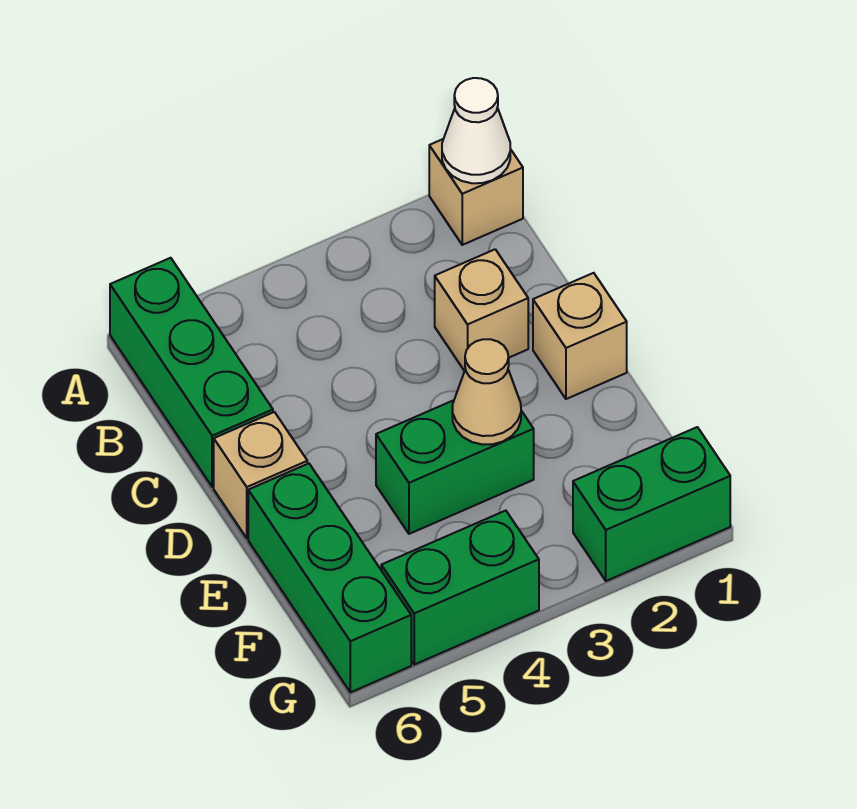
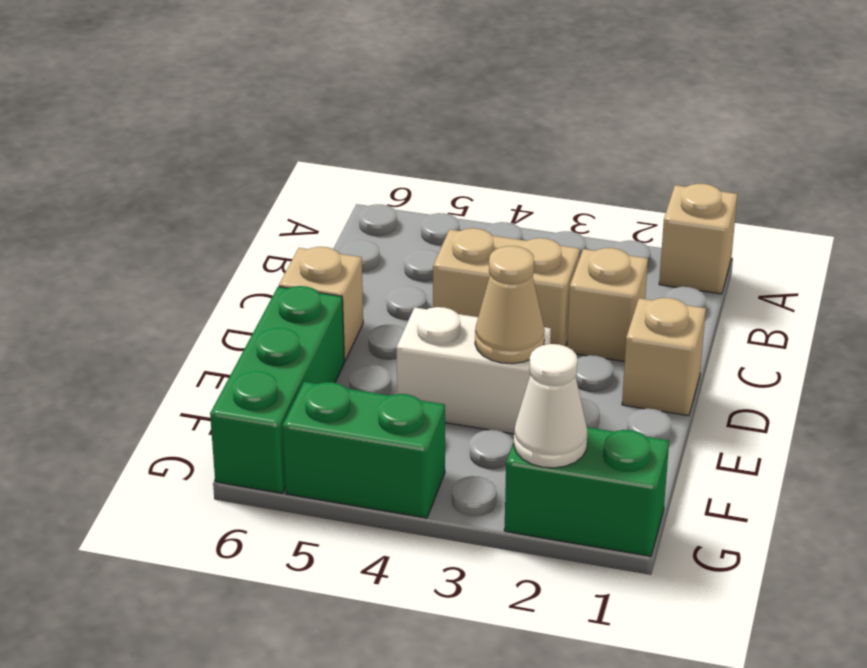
white 1x1 cone [442,78,510,183] -> white 1x1 cone moved to [514,344,587,468]
green 1x3 brick [110,258,273,487] -> none
none -> tan 1x2 brick [433,228,580,346]
green 1x2 brick [376,400,534,534] -> white 1x2 brick [396,307,551,434]

